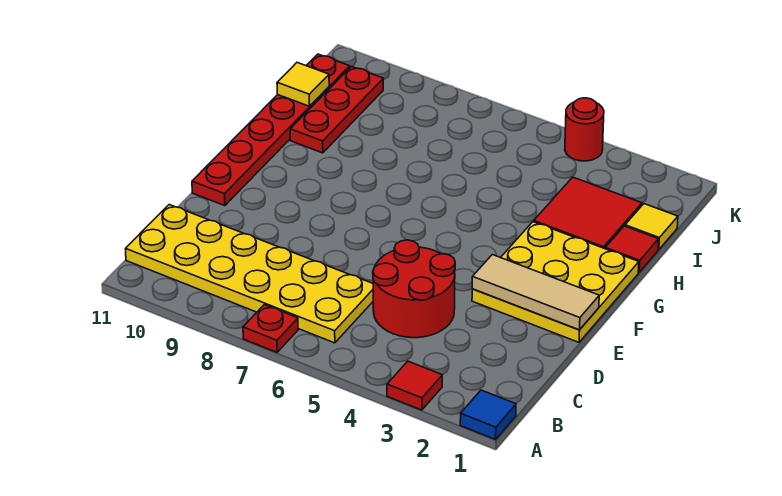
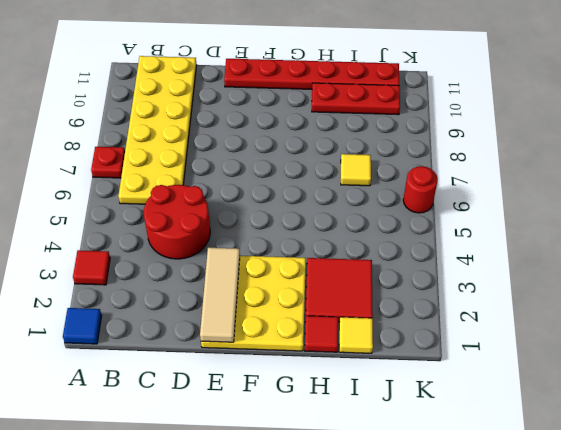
yellow 1x1 tile [277,63,329,106] -> yellow 1x1 tile moved to [341,154,371,186]
red 1x1 round brick [565,98,604,161] -> red 1x1 round brick moved to [403,166,438,213]

